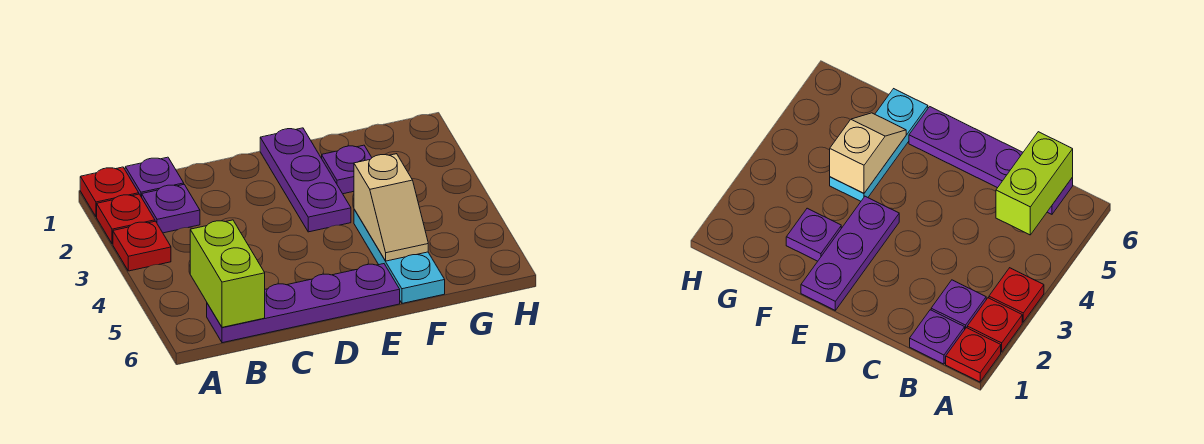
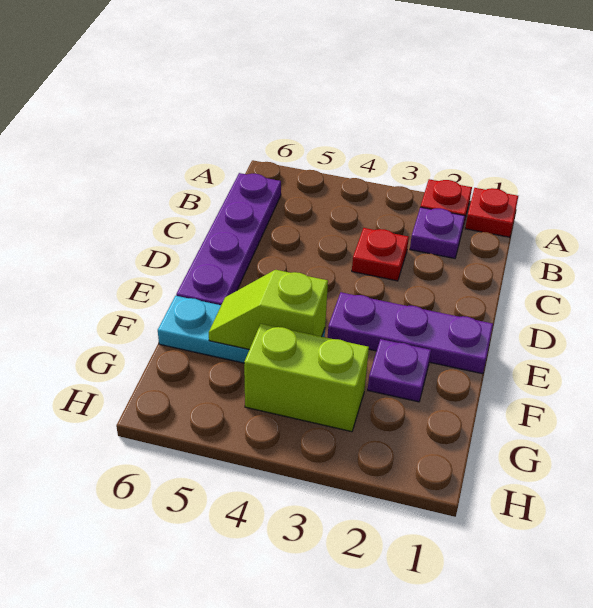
red 1x1 plate [113,221,171,271] -> red 1x1 plate moved to [352,228,409,281]
purple 1x1 plate [125,157,184,197] -> none
lime 1x2 brick [190,220,265,327] -> lime 1x2 brick moved to [244,324,369,432]
tan 1x2 slope [354,154,428,261] -> lime 1x2 slope [209,270,328,350]

